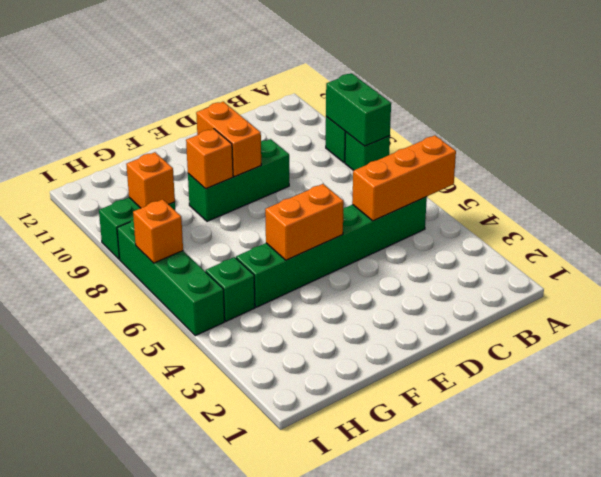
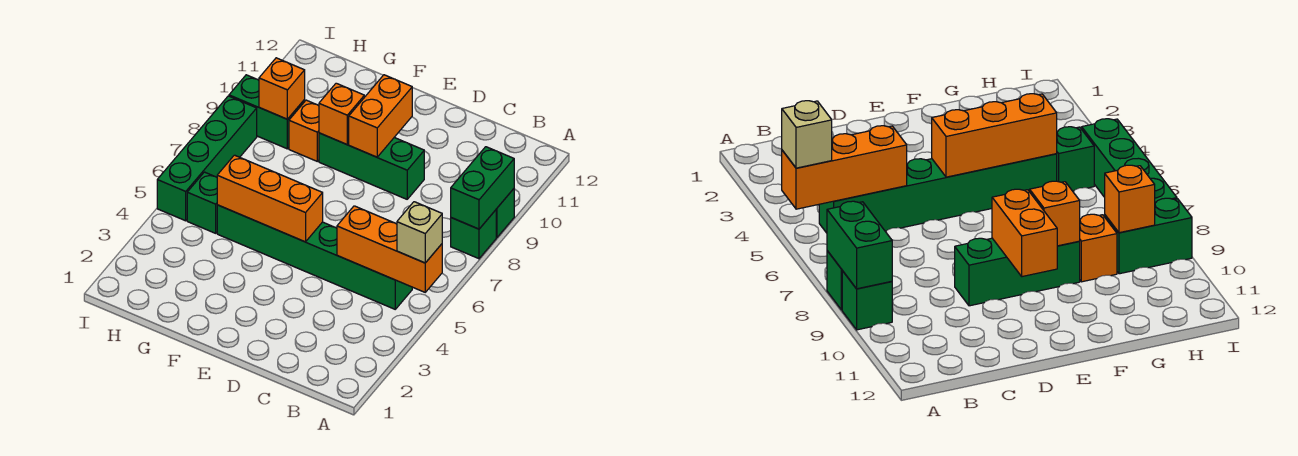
none -> tan 1x1 brick [397,202,442,263]
orange 1x2 brick [265,184,344,260] -> orange 1x3 brick [217,155,323,242]
orange 1x1 brick [133,199,183,263] -> orange 1x1 brick moved to [289,100,319,161]

